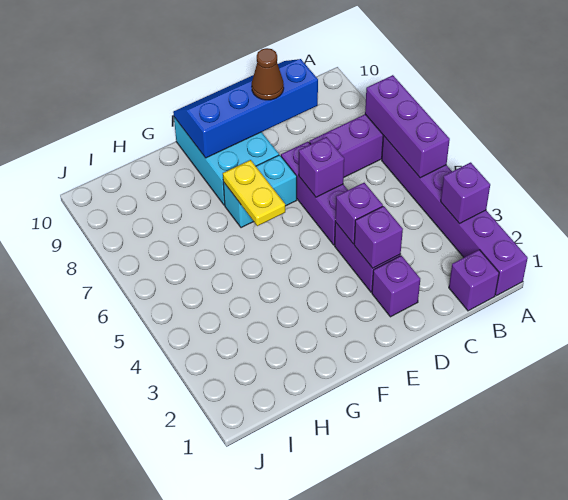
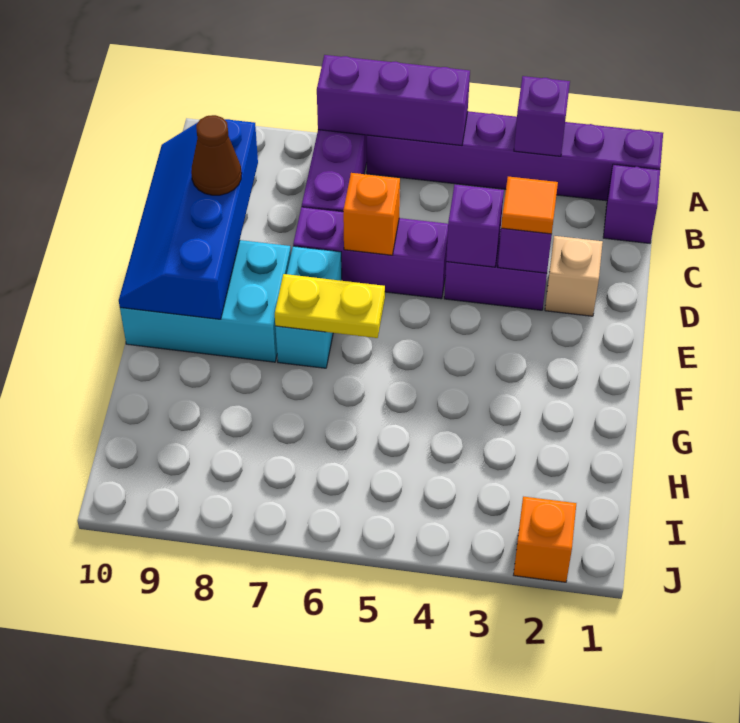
purple 1x1 brick [372,256,420,317] -> tan 1x1 brick [545,236,603,316]
none -> orange 1x1 tile [501,177,558,234]
purple 1x1 brick [299,137,344,197] -> orange 1x1 brick [343,173,400,255]
none -> orange 1x1 brick [514,497,576,582]

